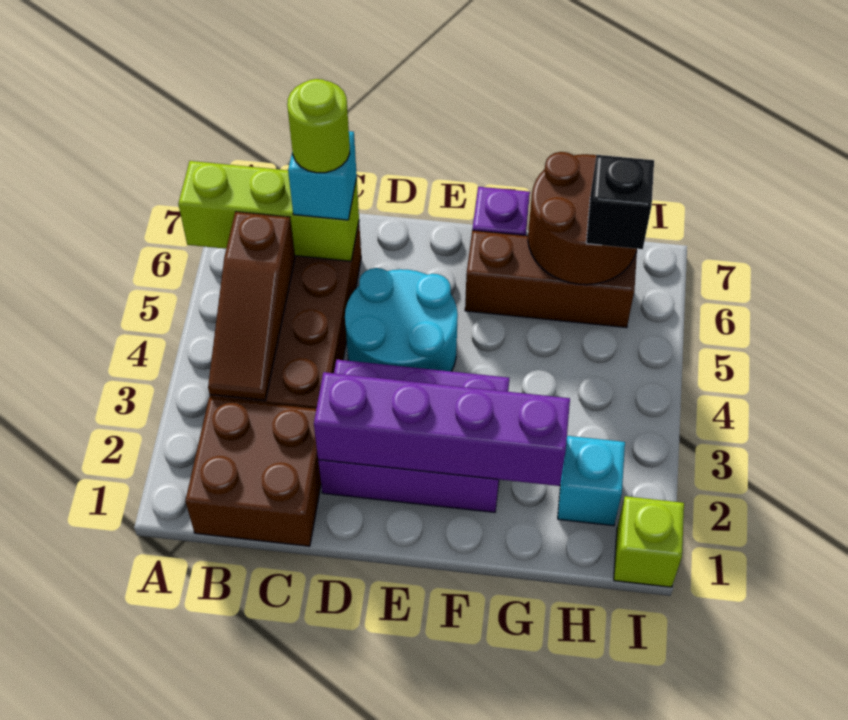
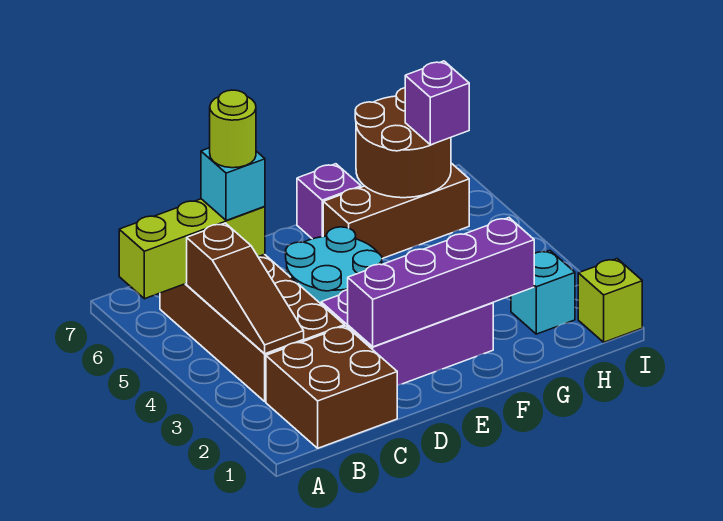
black 1x1 brick [586,155,654,249] -> purple 1x1 brick [405,61,469,145]

